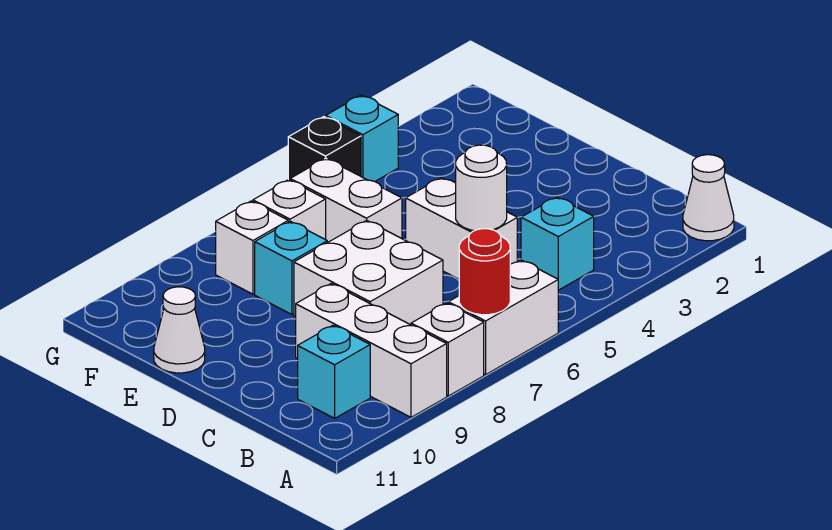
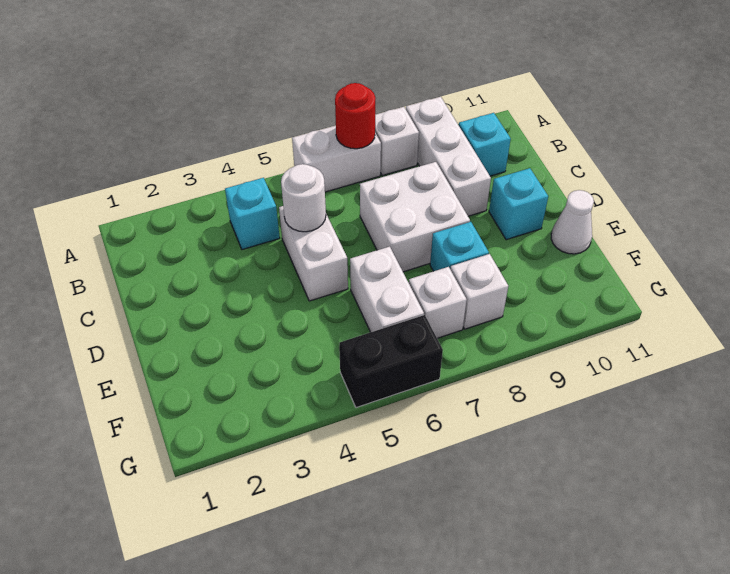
white 1x1 cone [683,155,734,241] -> none
cyan 1x1 brick [326,95,398,181] -> cyan 1x1 brick moved to [489,168,548,240]
black 1x1 brick [288,117,361,180] -> black 1x2 brick [339,315,443,408]

